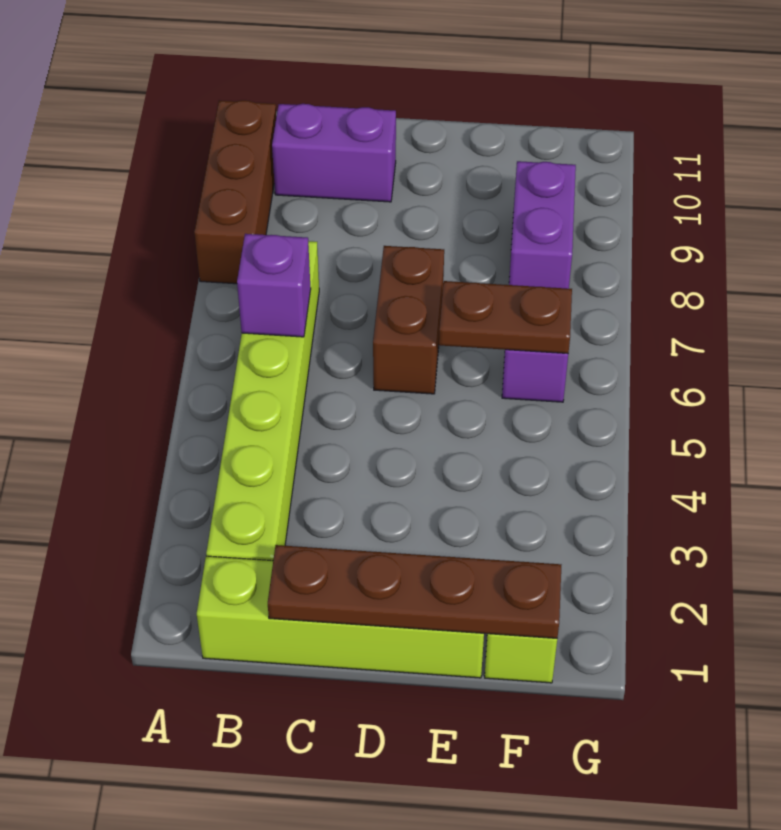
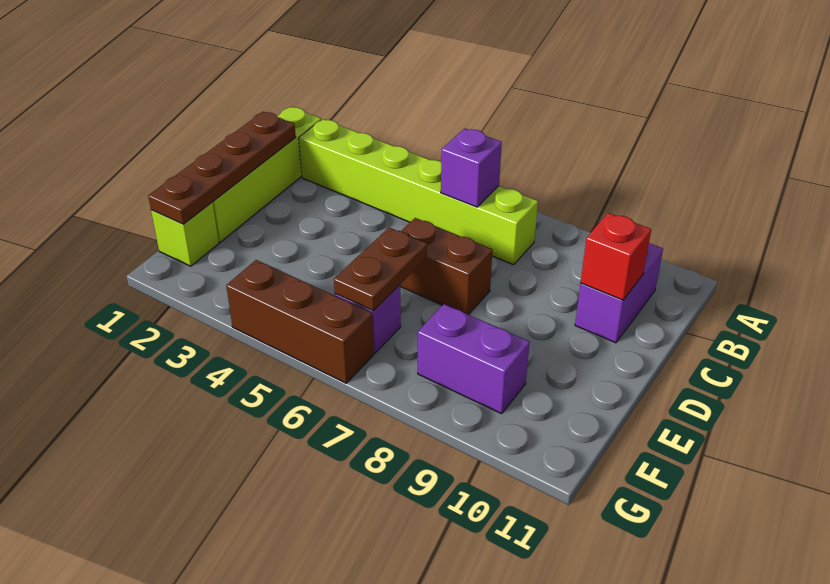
brown 1x3 brick [194,100,277,284] -> brown 1x3 brick moved to [226,260,374,383]
none -> red 1x1 brick [581,213,651,300]

